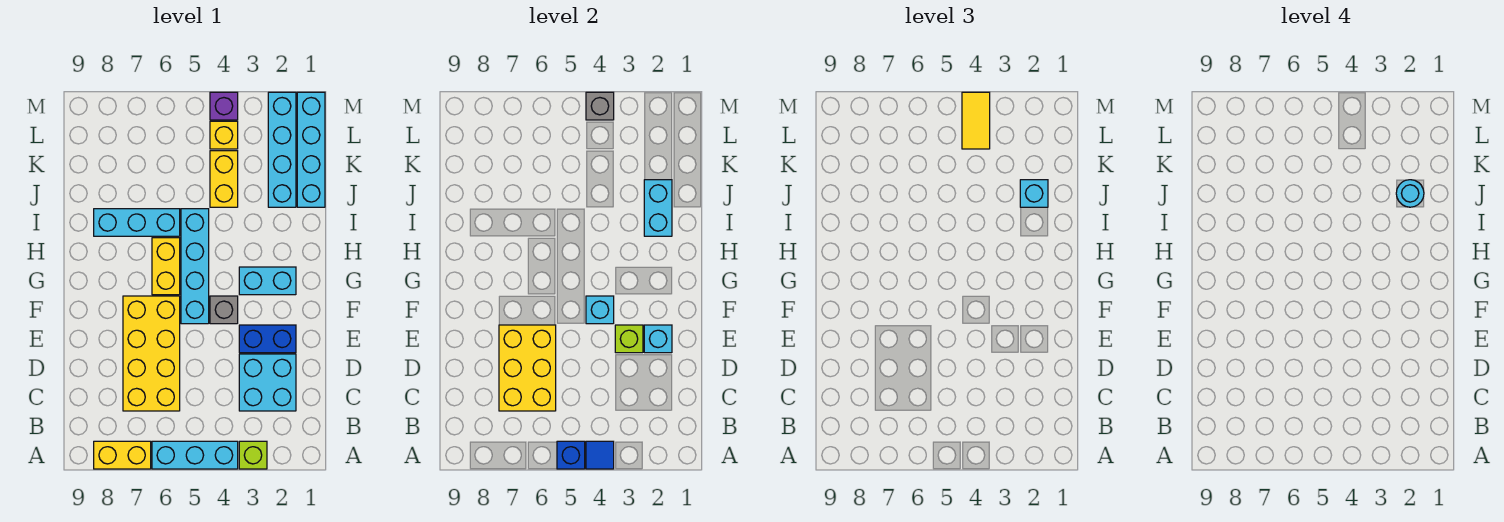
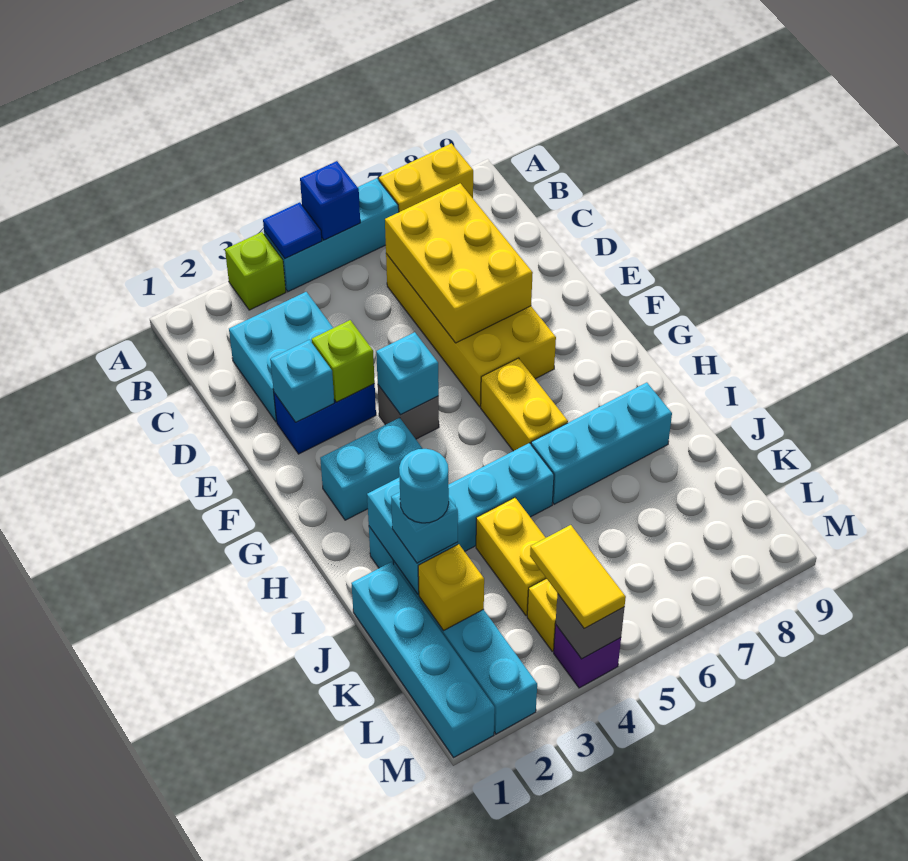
cyan 1x4 brick [181,209,209,324] -> cyan 1x4 brick turned to [369,443,554,568]
none -> yellow 1x1 brick [418,544,484,631]

